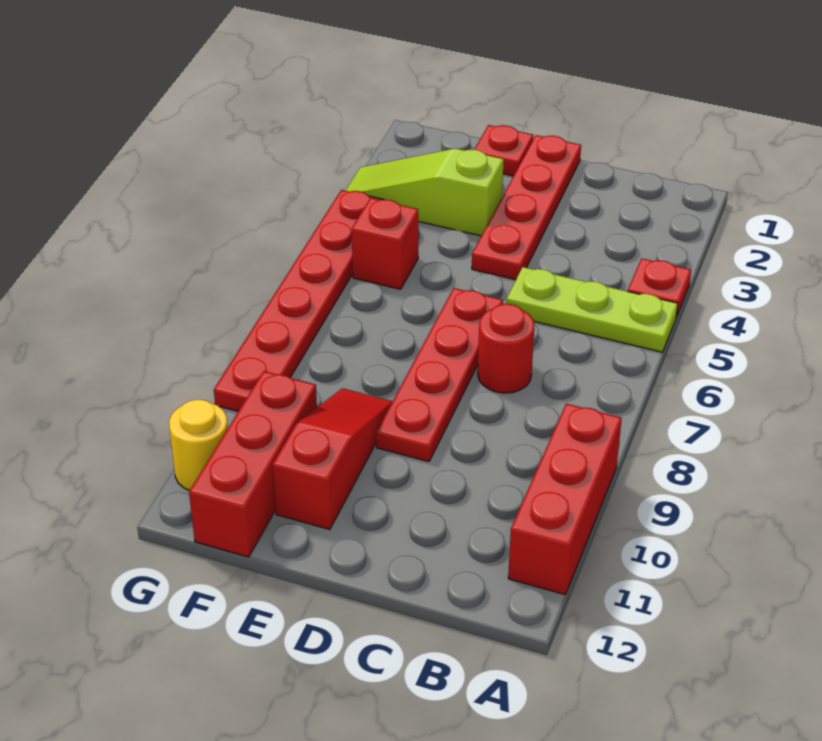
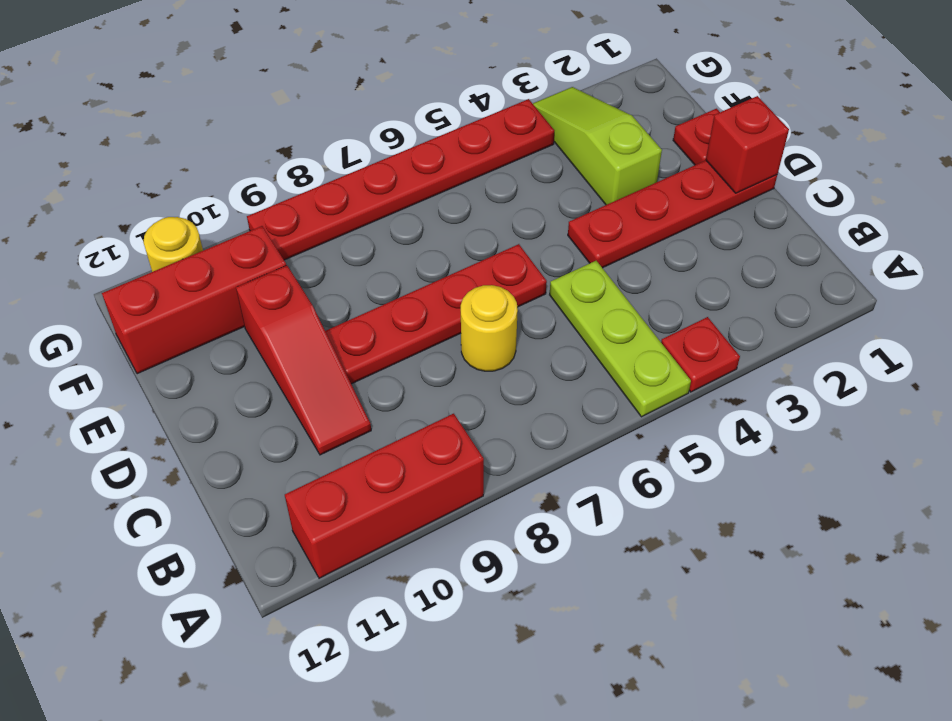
red 1x1 round brick [478,304,534,393] -> yellow 1x1 round brick [461,285,518,371]
red 1x3 slope [272,388,392,529] -> red 1x3 slope turned to [236,265,371,455]
red 1x1 brick [352,198,418,289] -> red 1x1 brick moved to [706,96,789,193]

